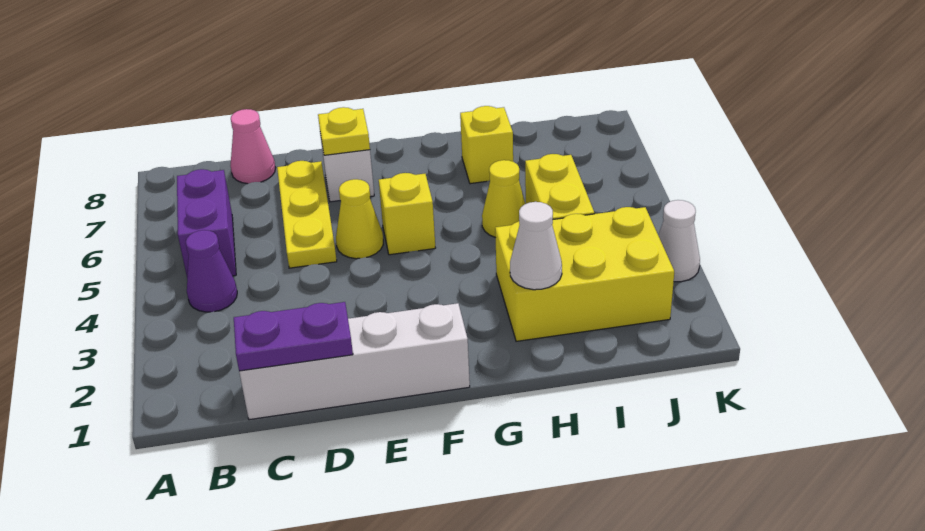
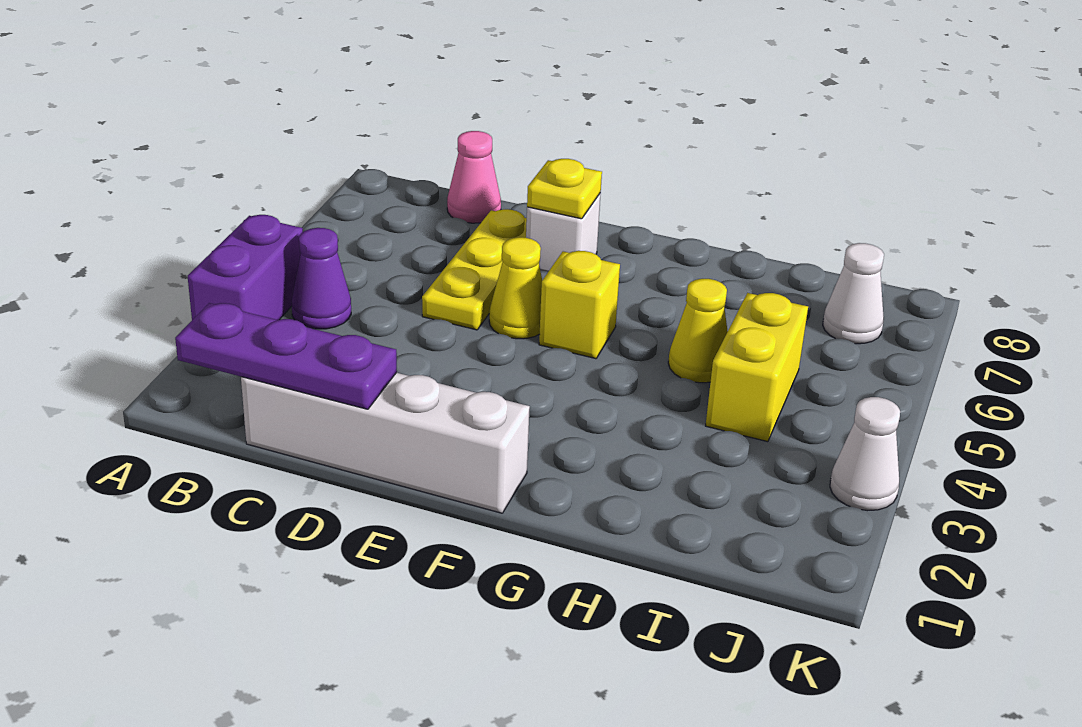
purple 1x2 brick [177,169,236,277] -> purple 1x2 brick moved to [188,215,303,320]
purple 1x2 plate [234,302,353,371] -> purple 1x3 plate [175,303,397,409]
yellow 2x3 brick [495,207,674,341] -> none
white 1x1 cone [510,202,562,290] -> white 1x1 cone moved to [823,243,884,344]
yellow 1x1 brick [460,106,513,184] -> none

